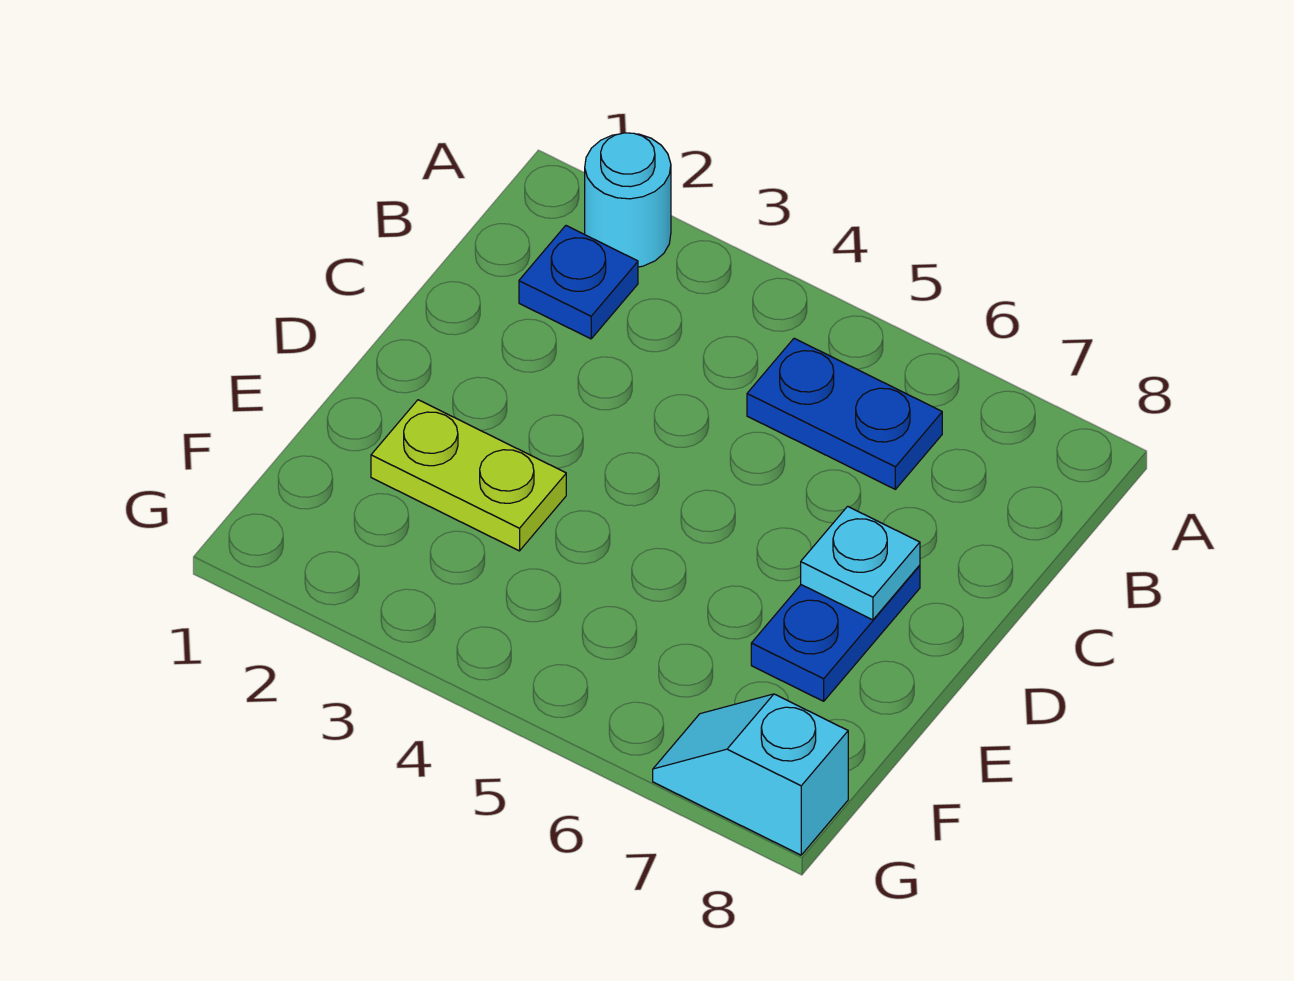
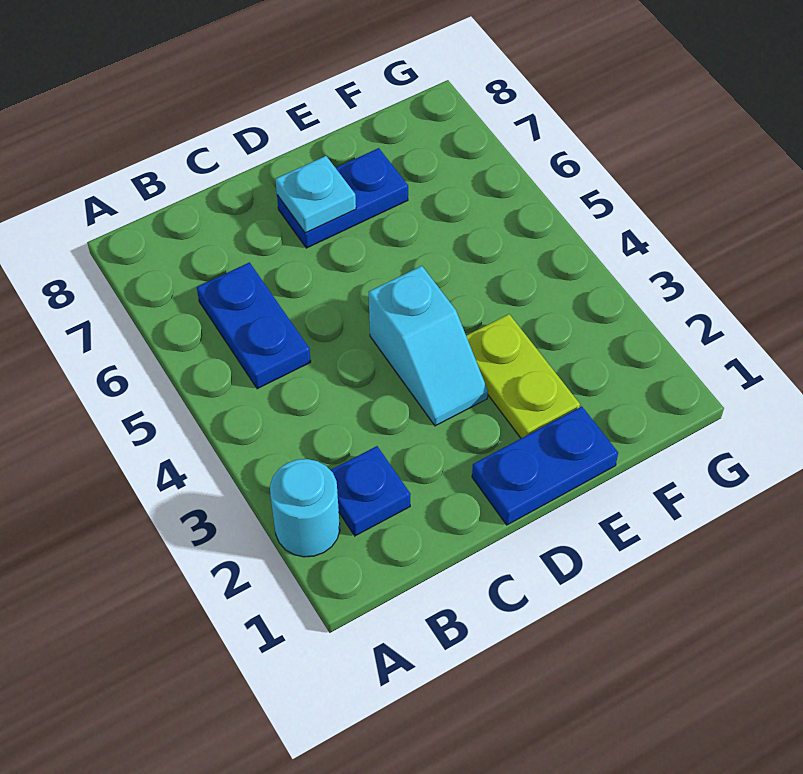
none -> blue 1x2 plate [472,406,618,525]
cyan 1x2 slope [653,694,848,855] -> cyan 1x2 slope moved to [369,266,488,426]

